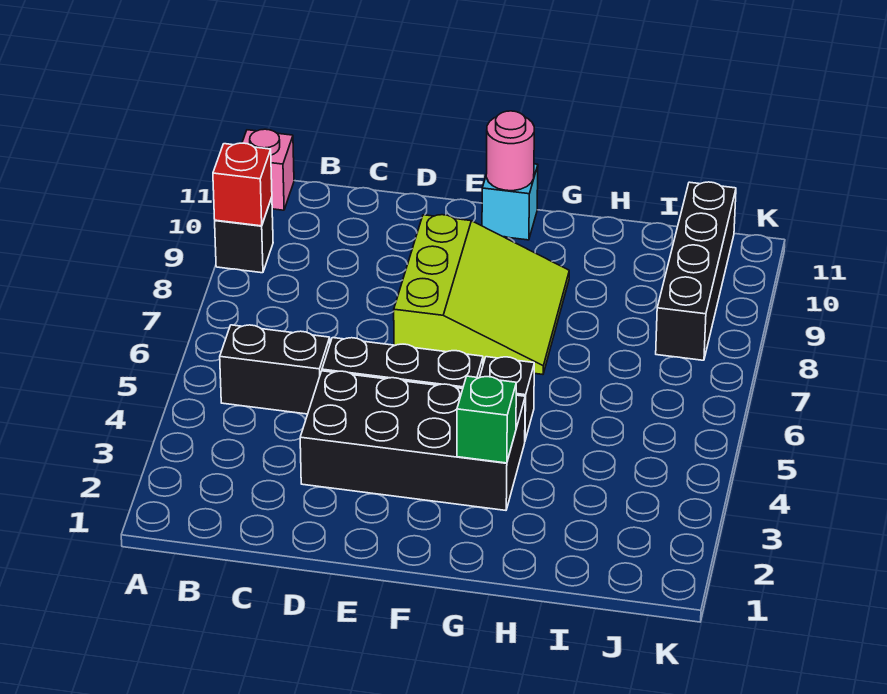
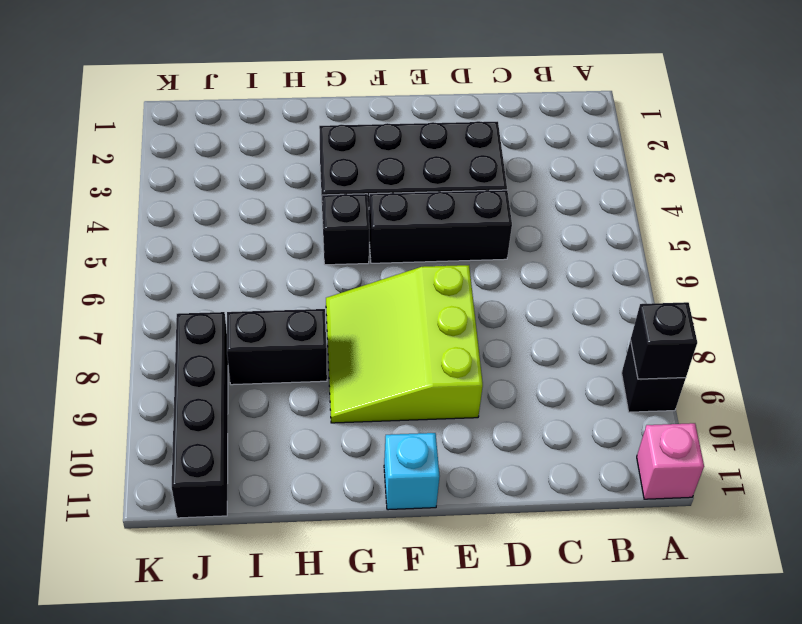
red 1x1 brick [213,143,272,226] -> black 1x1 brick [631,302,697,379]
black 1x2 brick [220,325,330,414] -> black 1x2 brick moved to [227,309,327,385]
pink 1x1 round brick [486,111,534,191] -> none
green 1x1 brick [457,376,516,463] -> none

